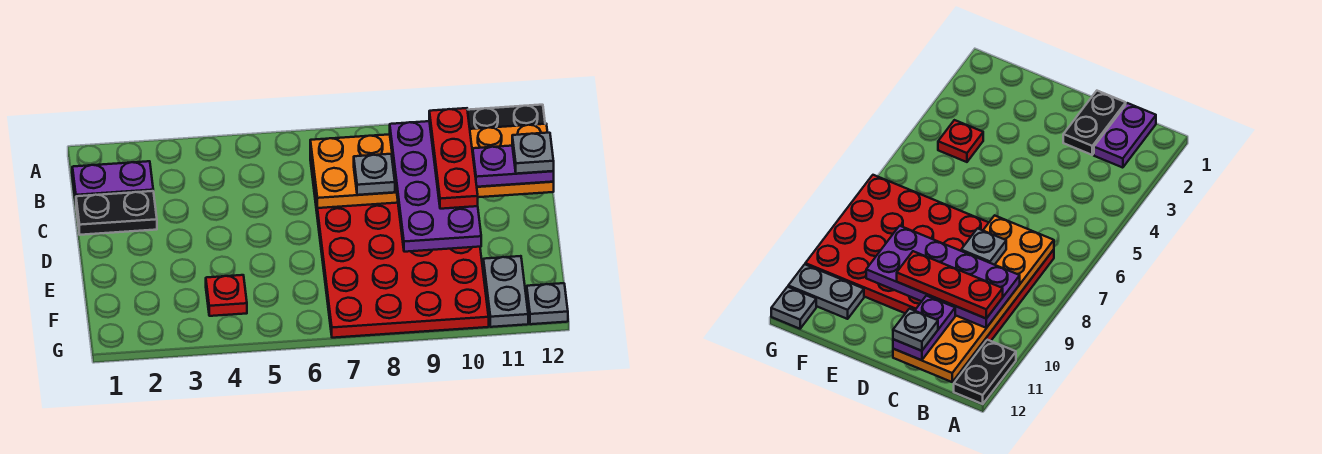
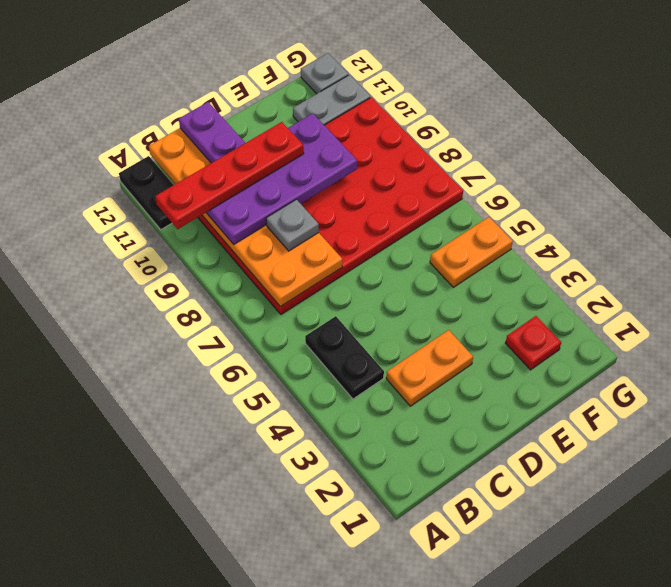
purple 1x2 plate [72,161,153,202] -> none
red 1x3 plate [429,108,478,209] -> red 1x4 plate [155,122,304,229]
black 1x2 plate [76,191,157,235] -> black 1x2 plate moved to [305,316,384,399]
none -> orange 1x2 plate [386,330,473,406]
grey 1x1 plate [512,133,554,174] -> none
red 1x1 plate [206,275,247,316] -> red 1x1 plate moved to [506,316,561,370]
none -> orange 1x2 plate [430,217,513,287]

